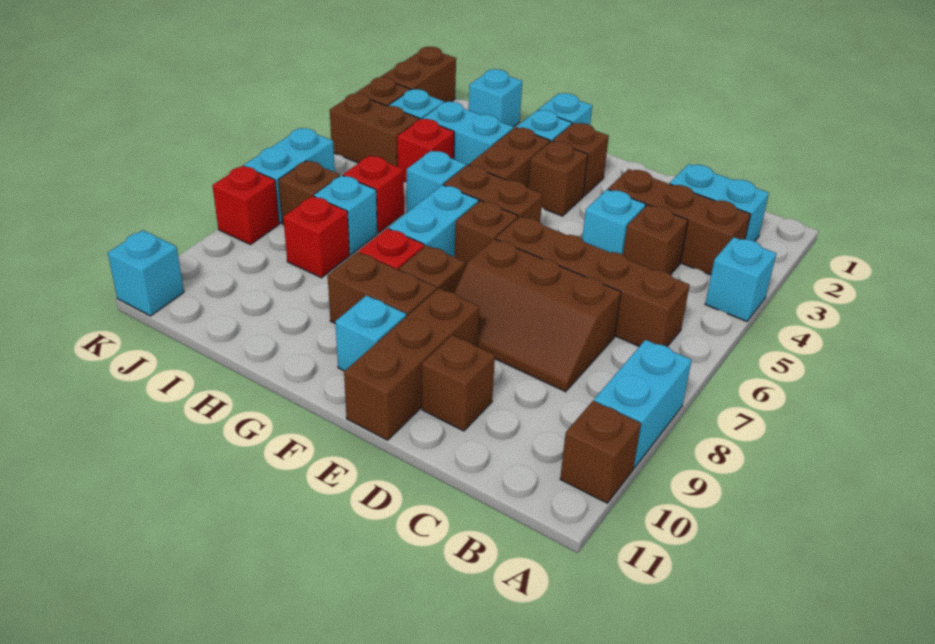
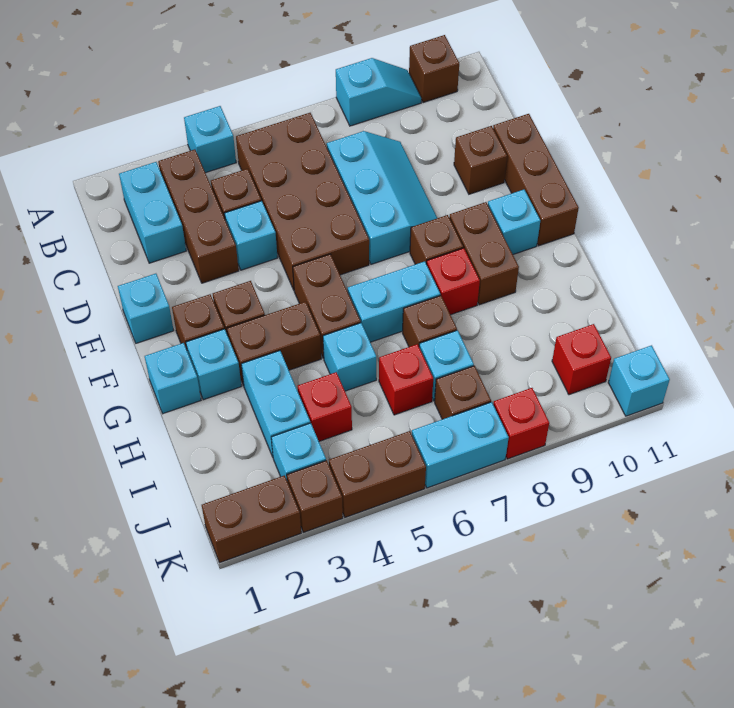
cyan 1x2 brick [594,340,692,468] -> cyan 1x2 slope [336,58,421,126]
brown 1x4 brick [496,216,690,347] -> brown 2x4 brick [236,113,369,290]
brown 2x3 slope [454,239,621,392] -> cyan 2x3 slope [327,131,437,264]
brown 1x3 brick [344,288,479,440] -> brown 1x3 brick turned to [493,114,579,246]
brown 1x1 brick [455,200,518,268] -> brown 1x1 brick moved to [403,295,457,347]
cyan 1x1 brick [469,69,522,127] -> cyan 1x1 brick moved to [118,274,174,343]
red 1x1 brick [283,196,350,278] -> red 1x1 brick moved to [552,324,611,395]
brown 1x2 brick [330,93,420,167] -> brown 1x2 brick turned to [329,431,426,517]

